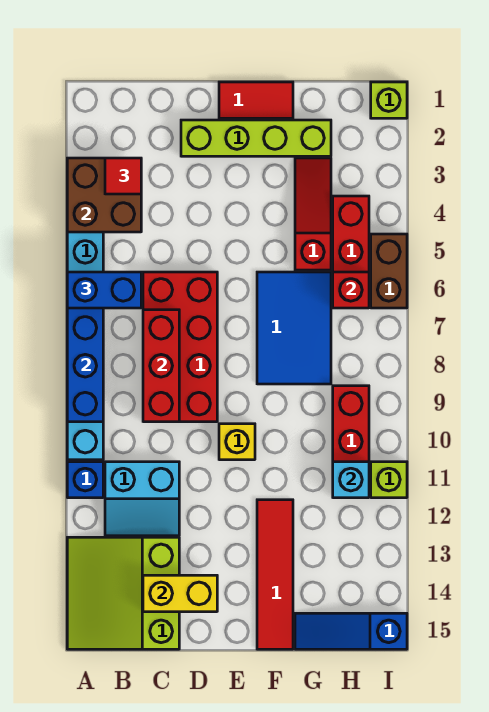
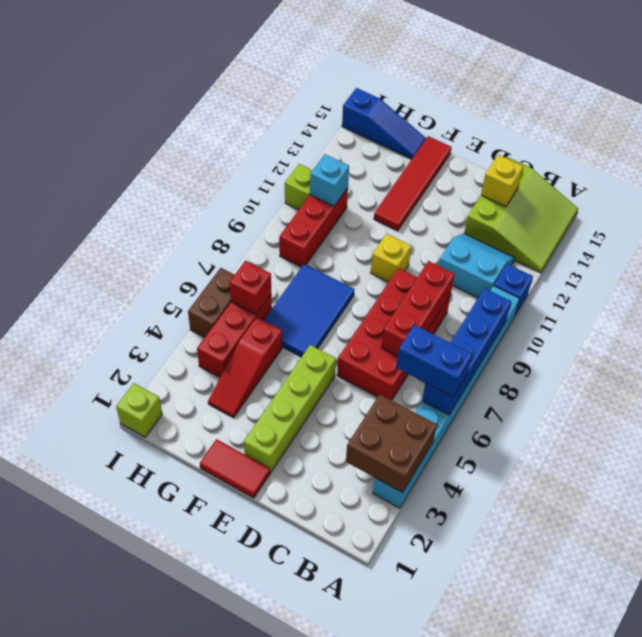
red 1x1 tile [105,158,141,194] -> none
yellow 1x2 brick [143,575,217,612] -> yellow 1x1 brick [481,155,523,207]
lime 1x4 brick [181,120,331,156] -> lime 1x4 brick turned to [244,345,336,472]

